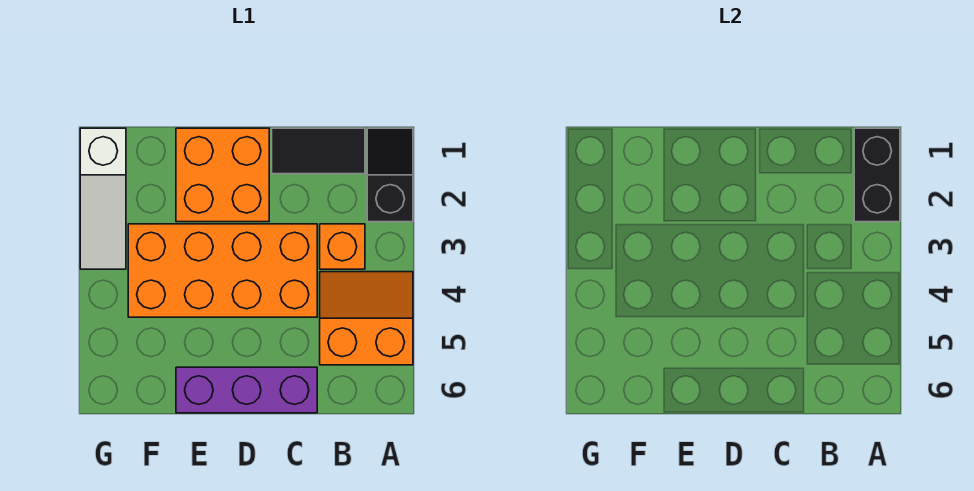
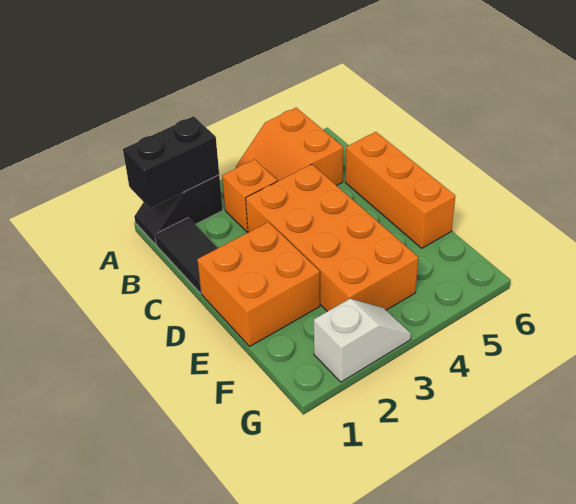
purple 1x3 brick [176,367,317,413] -> orange 1x3 brick [345,132,455,248]
white 1x3 slope [80,128,126,269] -> white 1x2 slope [314,299,411,382]

